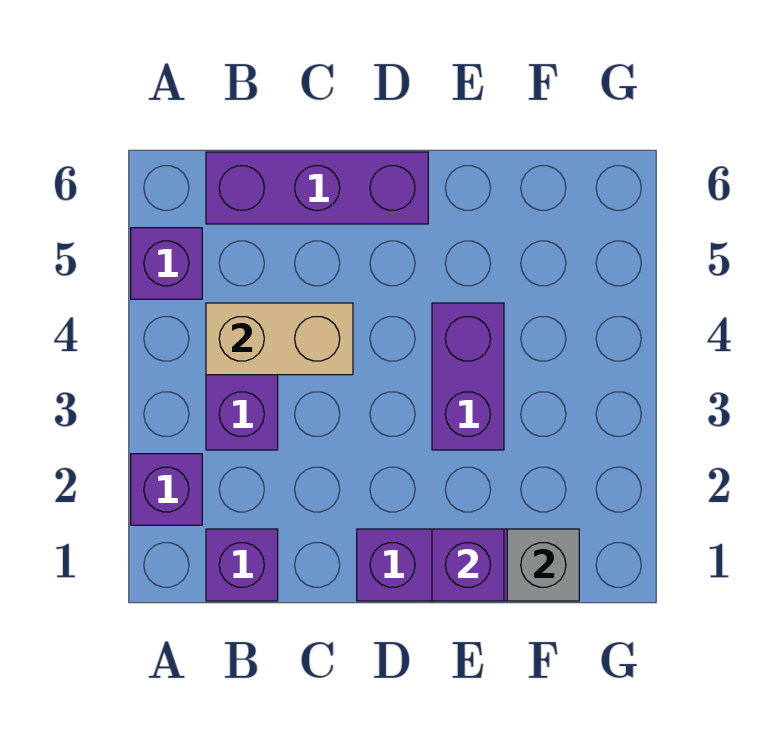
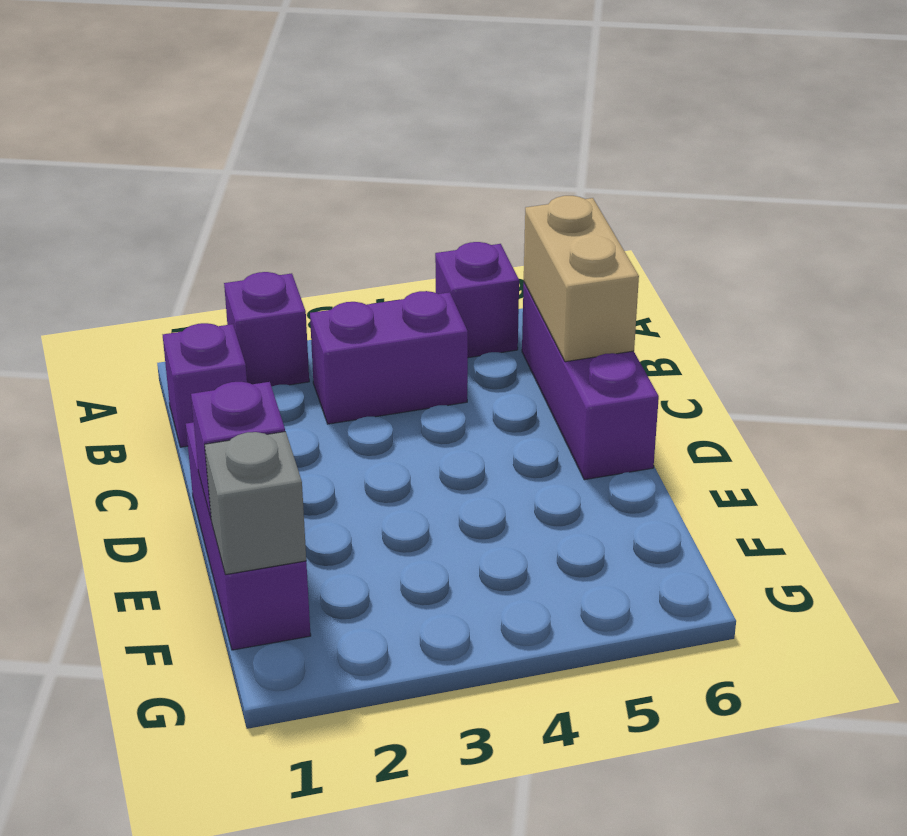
tan 1x2 brick [206,303,353,375] -> tan 1x2 brick moved to [524,196,639,362]
purple 1x2 brick [432,303,504,450] -> none

